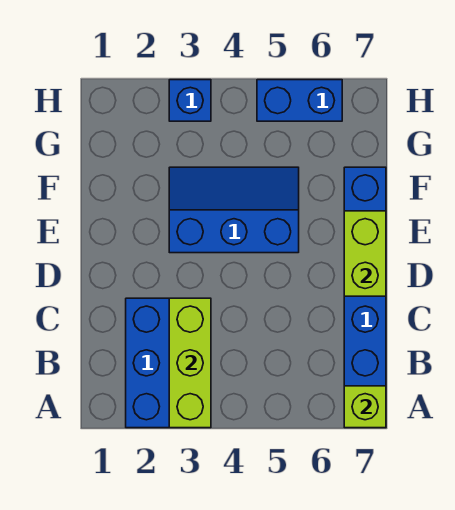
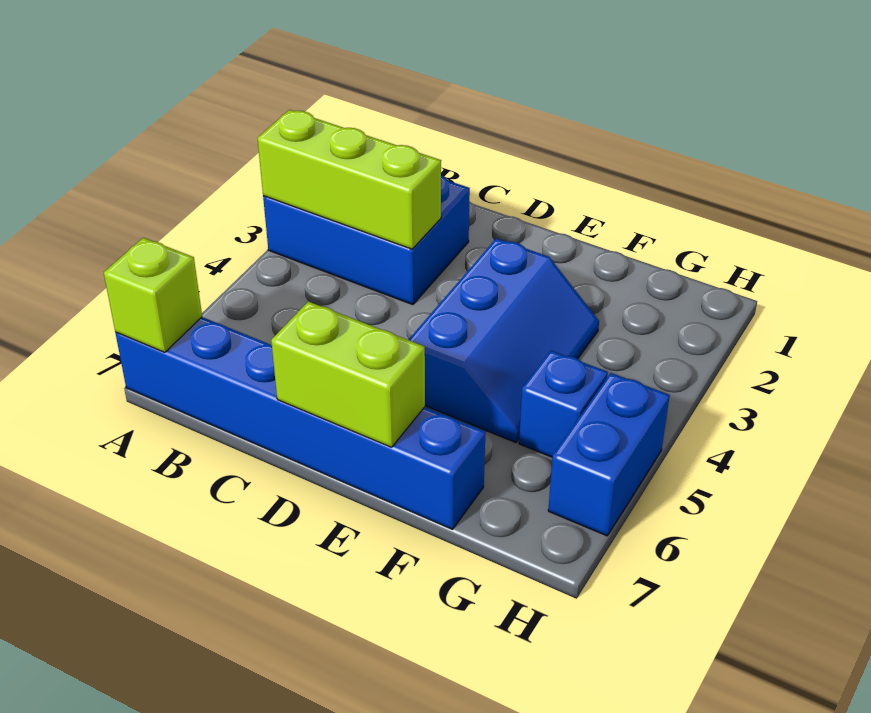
blue 1x1 brick [169,80,211,121] -> blue 1x1 brick moved to [519,351,608,457]

